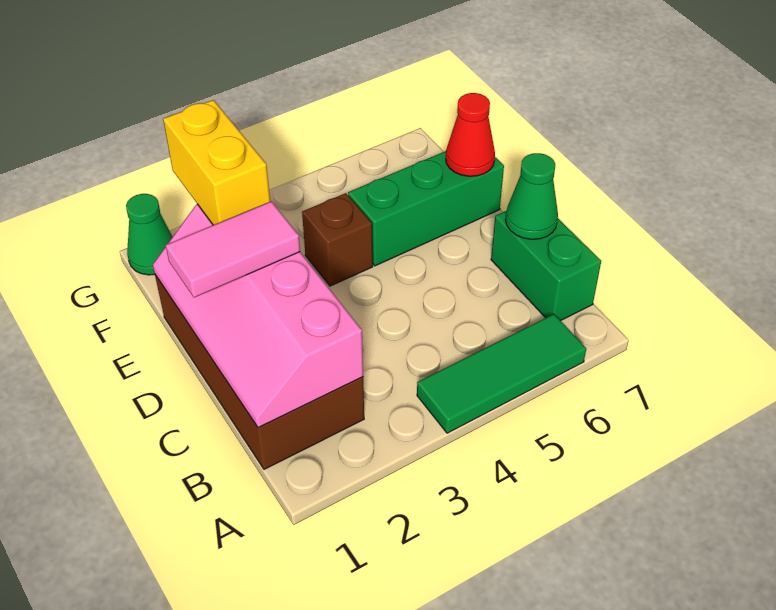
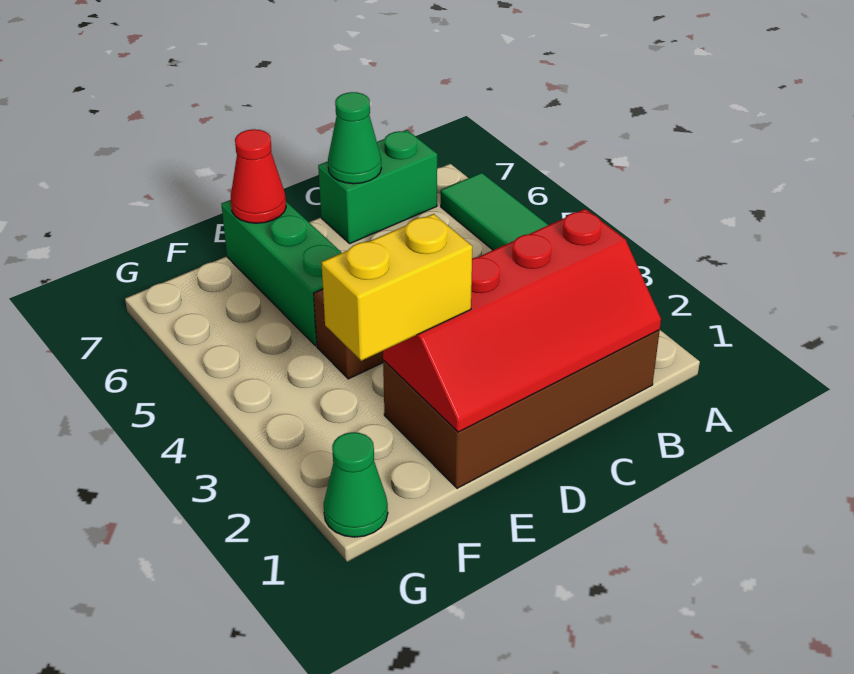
pink 2x4 slope [153,204,363,428] -> red 2x4 slope [383,209,661,432]
pink 1x2 tile [166,201,300,298] -> none

